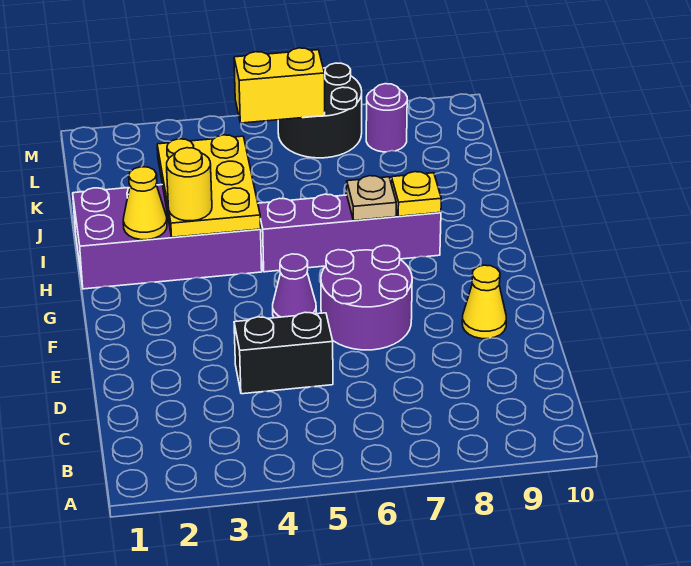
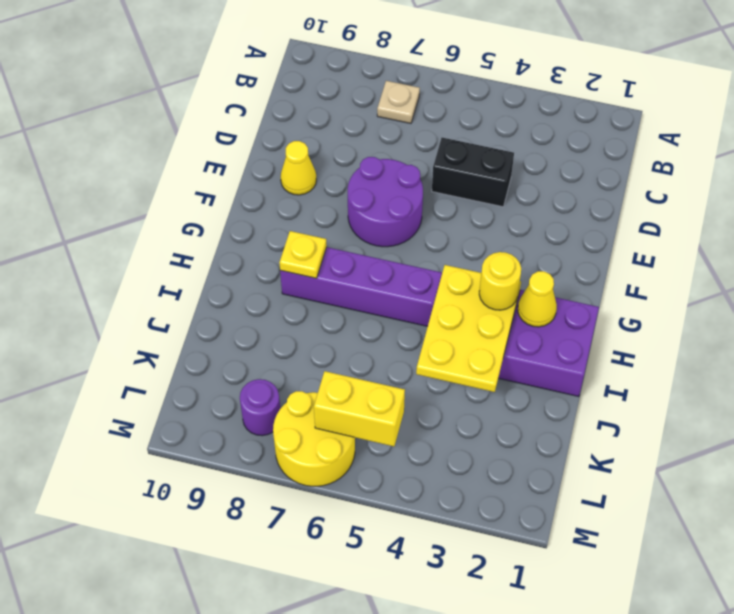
purple 1x1 cone [273,254,316,318] -> none
tan 1x1 plate [347,176,396,220] -> tan 1x1 plate moved to [377,81,420,123]
black 2x2 round brick [278,63,362,158] -> yellow 2x2 round brick [273,391,355,486]

